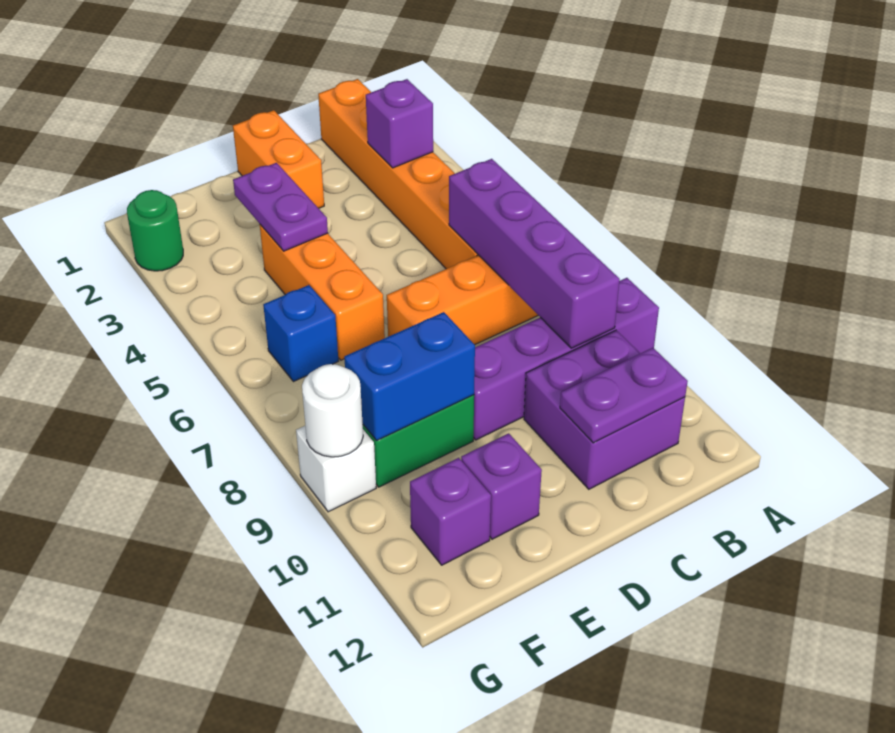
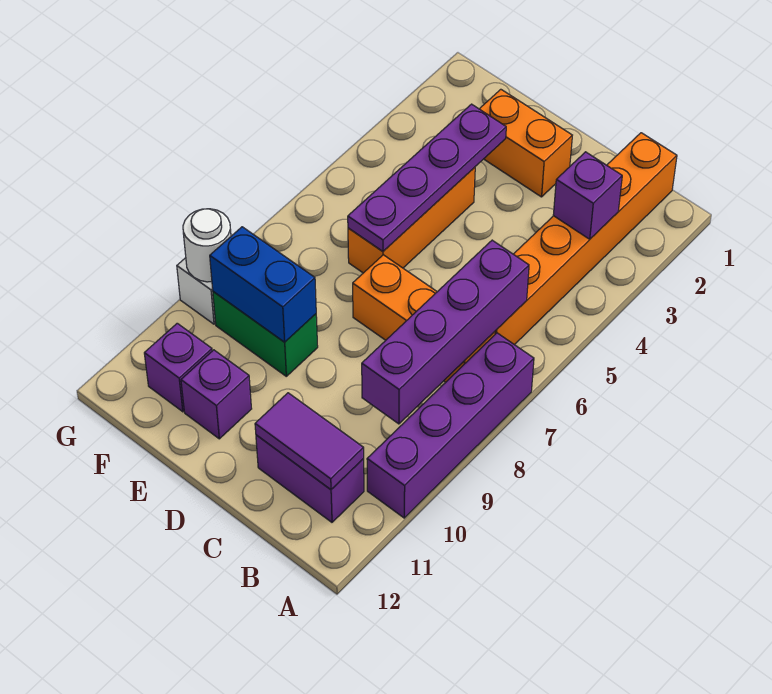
purple 1x4 brick [473,278,659,440] -> purple 1x4 brick turned to [367,333,534,518]
purple 2x2 brick [524,330,685,489] -> purple 1x2 brick [256,435,364,522]
purple 1x2 plate [560,348,688,443] -> purple 1x2 tile [255,393,364,490]
orange 1x2 brick [233,110,324,208] -> orange 1x2 brick turned to [480,89,572,197]
purple 1x2 plate [233,163,328,251] -> purple 1x4 plate [348,104,506,251]
blue 1x1 brick [263,285,338,382] -> none
green 1x1 round brick [127,190,183,271] -> none

